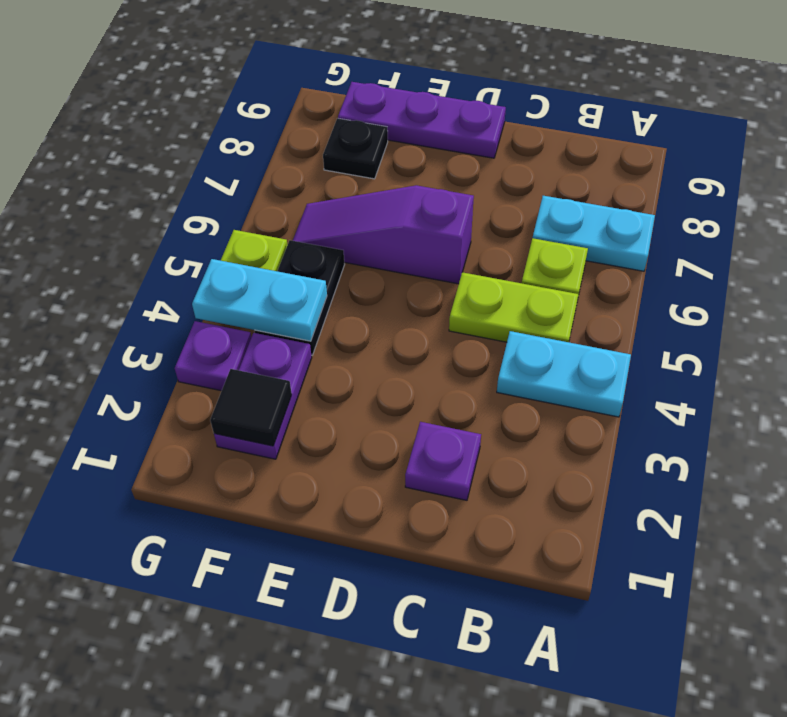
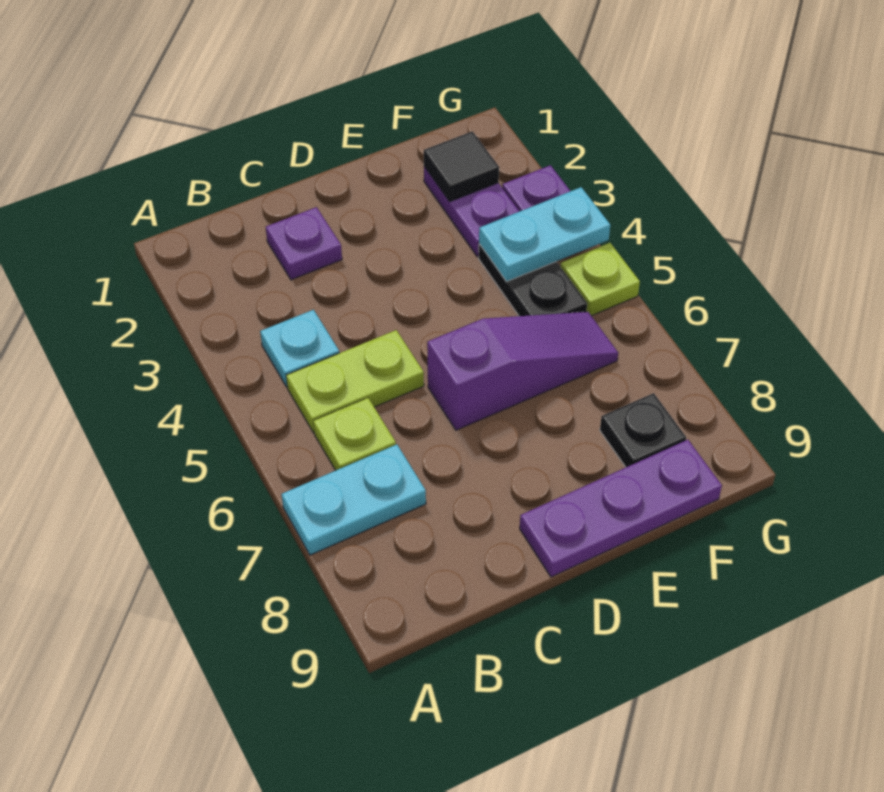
cyan 1x2 plate [497,331,631,417] -> cyan 1x1 plate [260,310,339,387]

